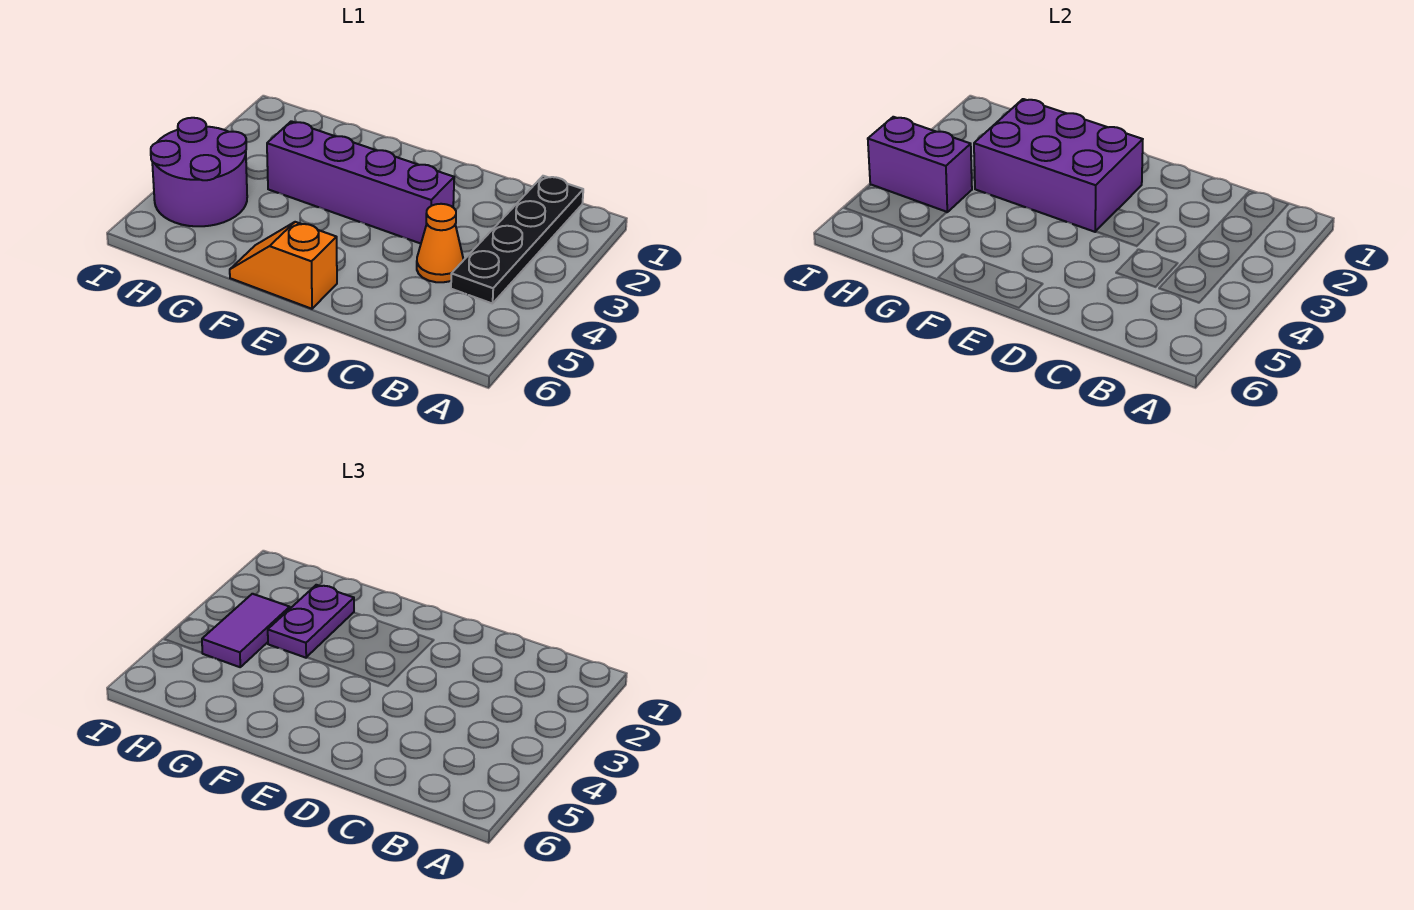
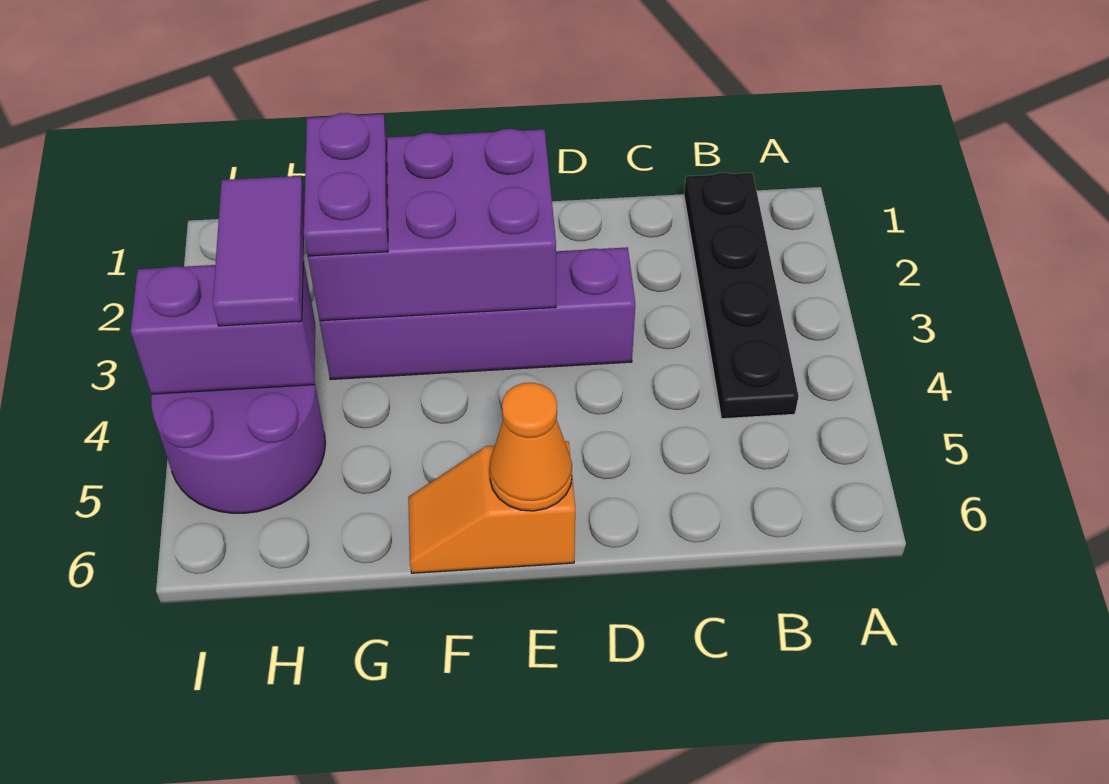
orange 1x1 cone [417,204,463,282] -> orange 1x1 cone moved to [489,383,572,511]

